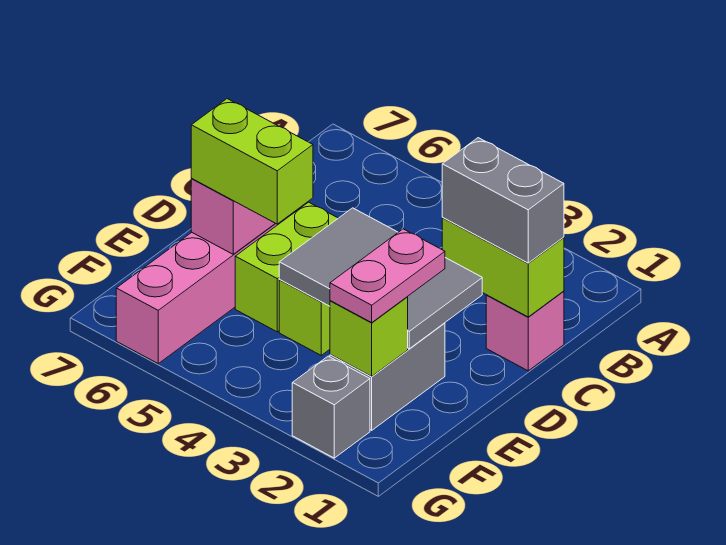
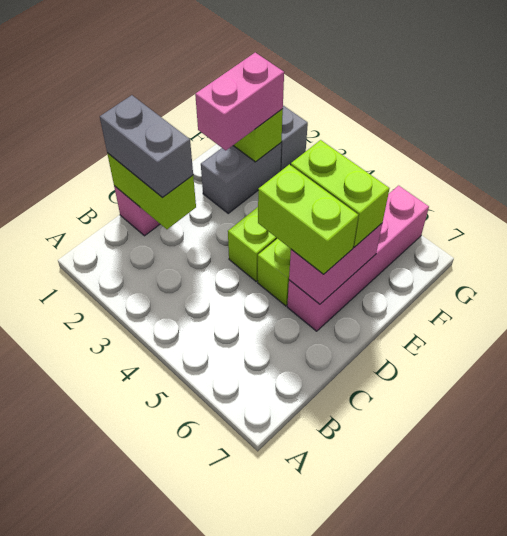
grey 2x3 tile [279,208,482,349] -> none
none -> lime 1x2 brick [258,164,358,274]
pink 1x2 plate [330,229,445,322] -> pink 1x2 brick [195,53,284,150]

